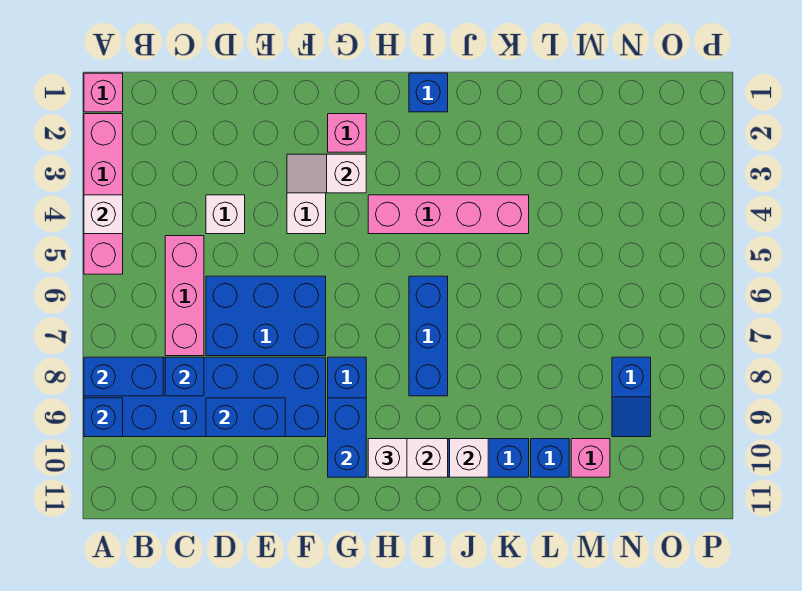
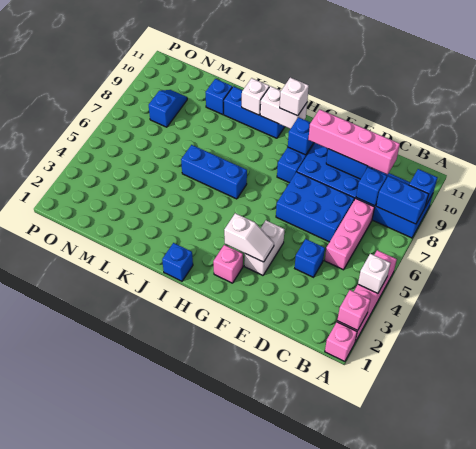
white 1x1 brick [206,195,245,234] -> blue 1x1 brick [295,239,325,277]
blue 1x2 brick [328,398,366,477] -> blue 1x1 brick [288,117,314,155]
pink 1x4 brick [368,195,529,234] -> pink 1x4 brick moved to [308,109,400,174]
blue 1x3 brick [409,276,448,396] -> blue 1x3 brick turned to [181,145,247,199]
pink 1x1 brick [571,439,610,477] -> pink 1x1 brick moved to [337,290,370,330]

